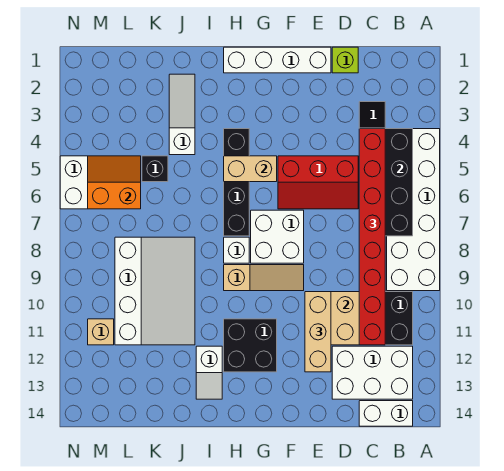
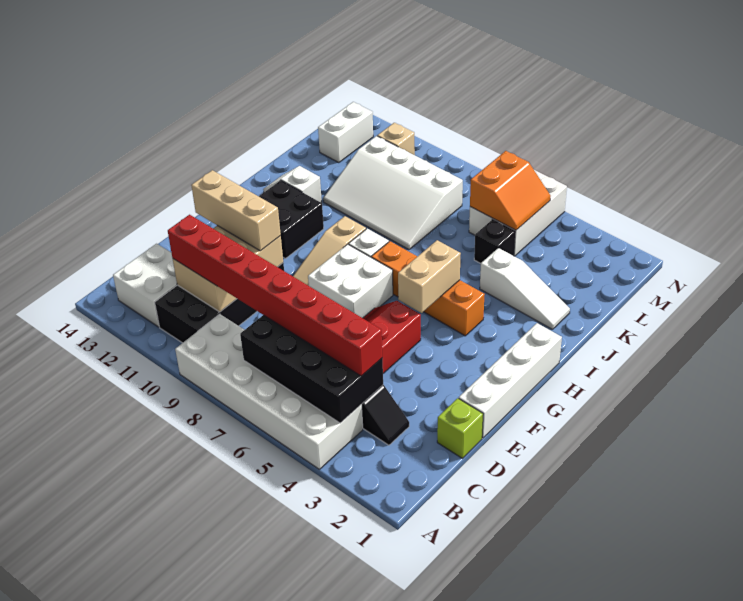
white 2x3 brick [332,346,413,399] -> white 2x2 brick [113,244,177,327]
white 1x2 brick [359,401,413,426] -> white 1x2 brick moved to [318,102,373,163]
black 1x4 brick [224,129,249,236] -> orange 1x4 brick [371,241,485,336]

